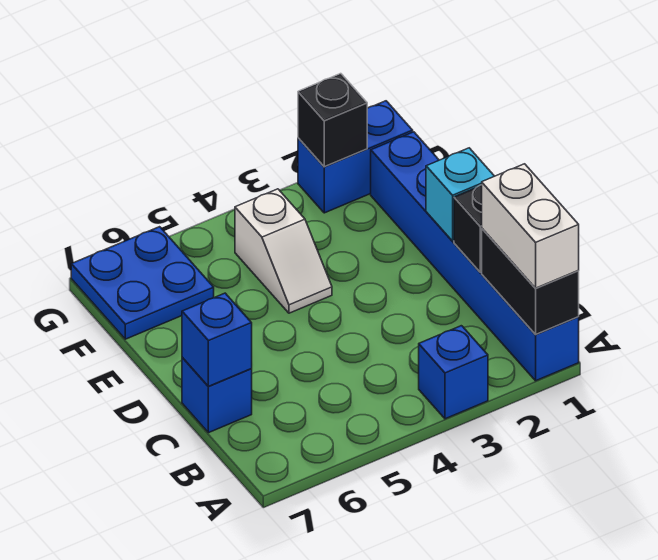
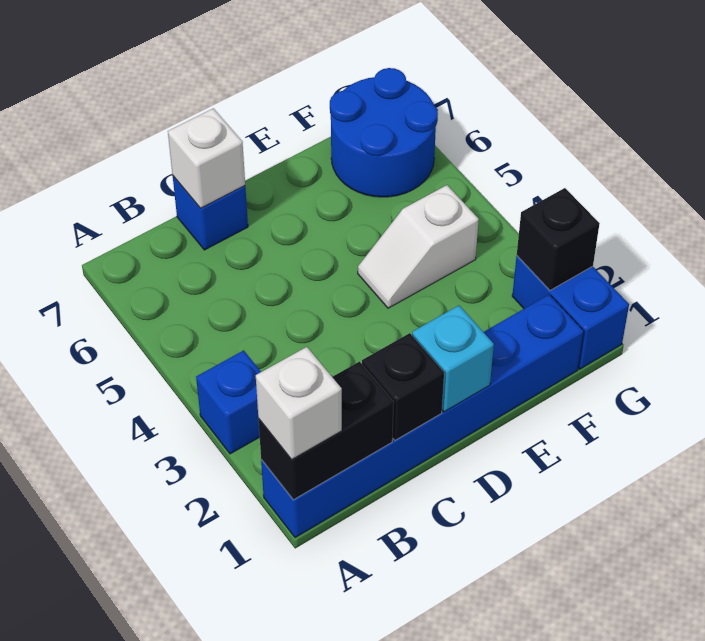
white 1x2 brick [482,164,579,288] -> white 1x1 brick [256,347,342,460]
blue 1x1 brick [182,293,252,386] -> white 1x1 brick [168,108,245,208]
blue 2x2 plate [71,227,214,339] -> blue 2x2 round brick [330,68,438,197]

